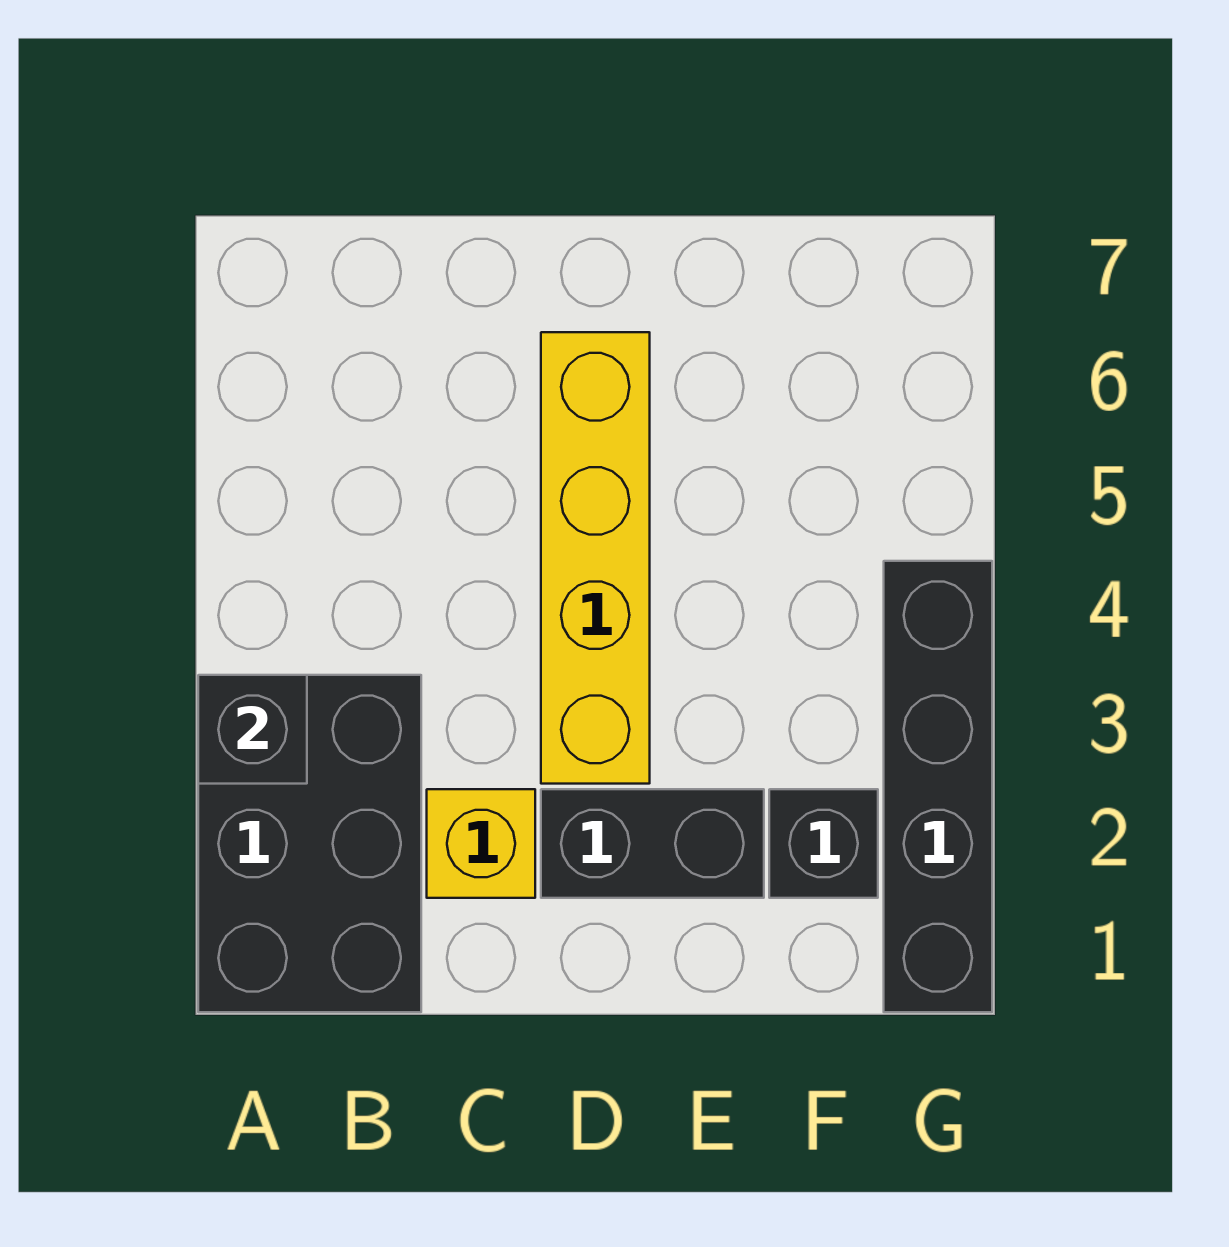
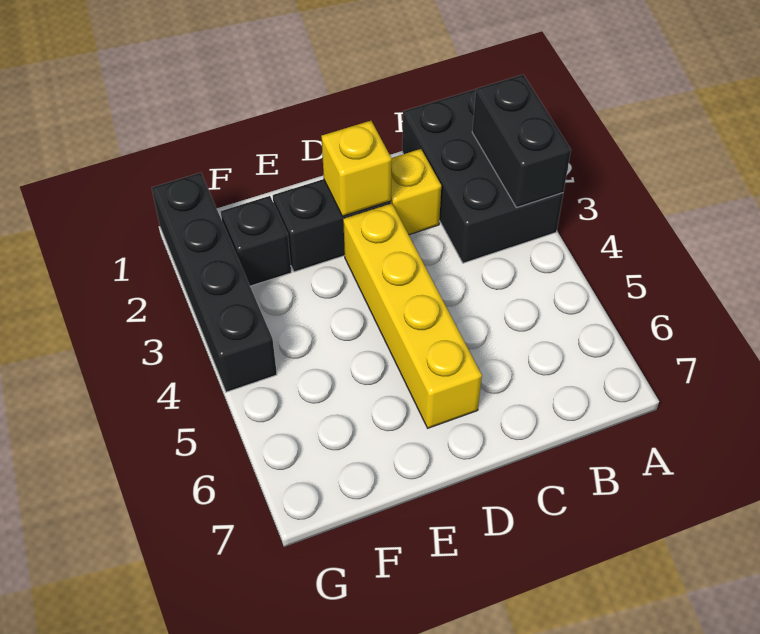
black 1x1 brick [198,675,307,784] -> black 1x2 brick [472,75,571,208]
none -> yellow 1x1 brick [321,121,392,216]

